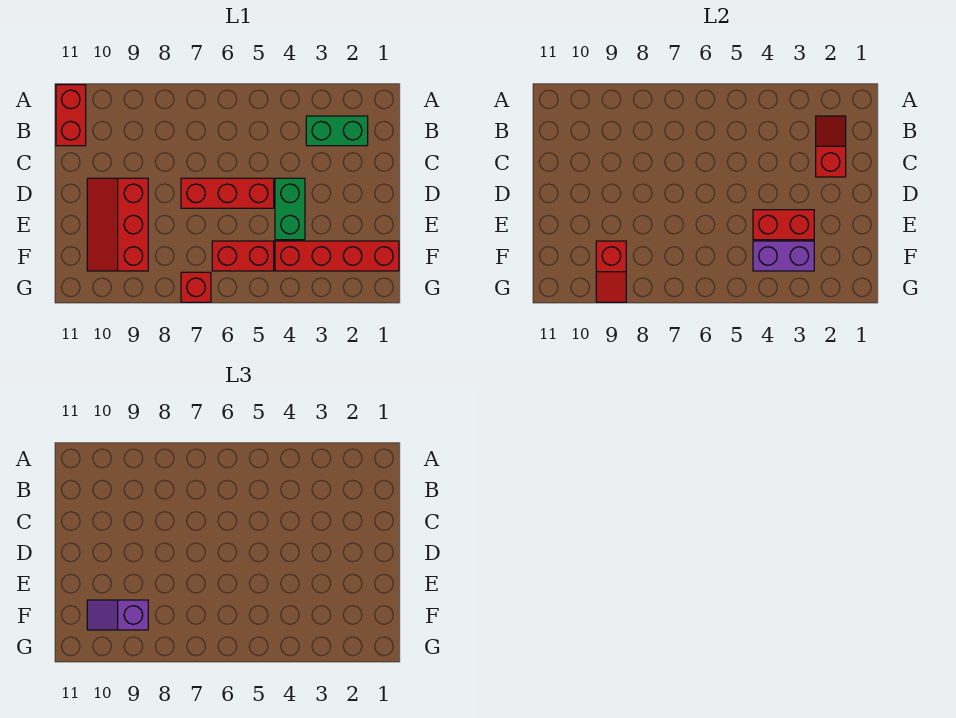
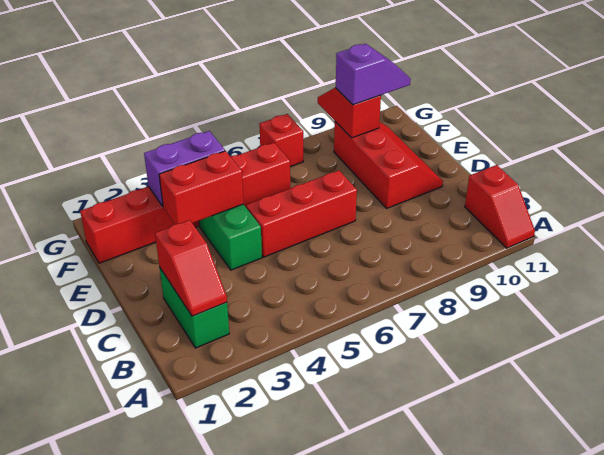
red 1x2 brick [56,85,86,146] -> red 1x2 slope [465,165,535,248]
green 1x2 brick [306,116,368,146] -> green 1x2 brick turned to [160,268,229,348]

